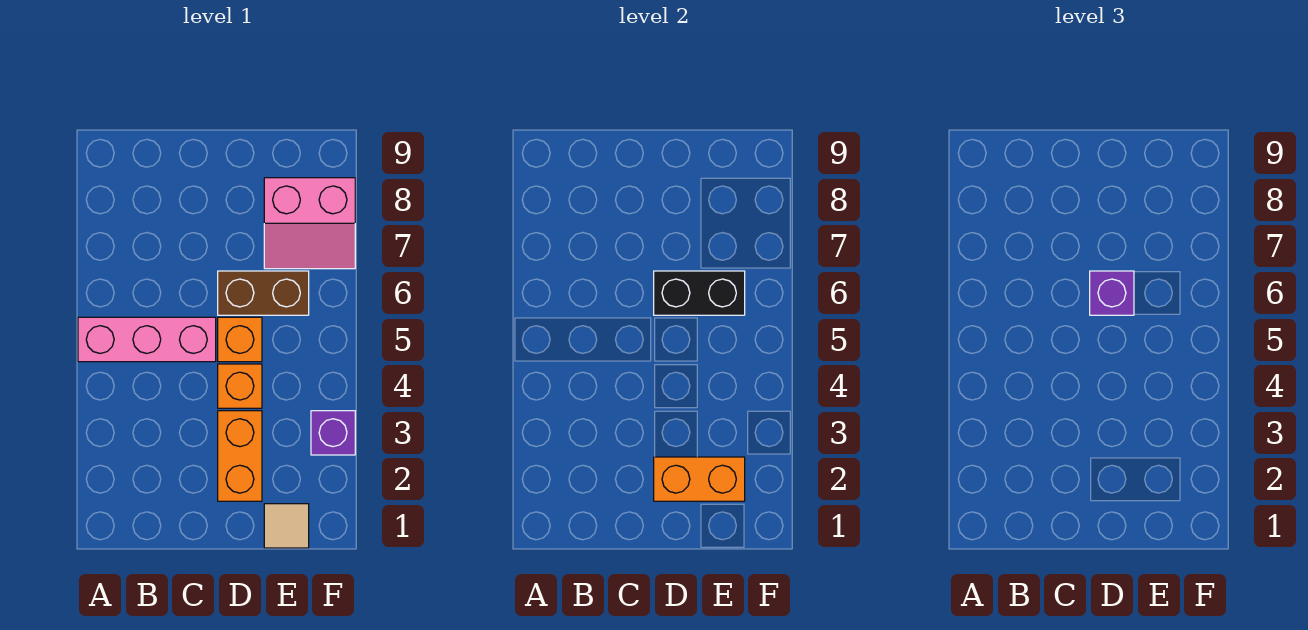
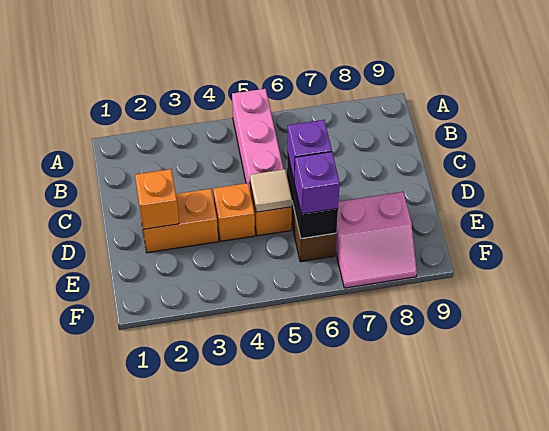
orange 1x2 brick [654,457,745,501] -> orange 1x1 brick [135,169,179,229]
tan 1x1 tile [264,504,309,548] -> tan 1x1 tile moved to [250,169,292,212]
pink 2x2 slope [264,178,355,269] -> pink 2x2 slope turned to [335,192,417,288]
purple 1x1 brick [311,411,355,455] -> purple 1x1 brick moved to [294,152,340,214]

